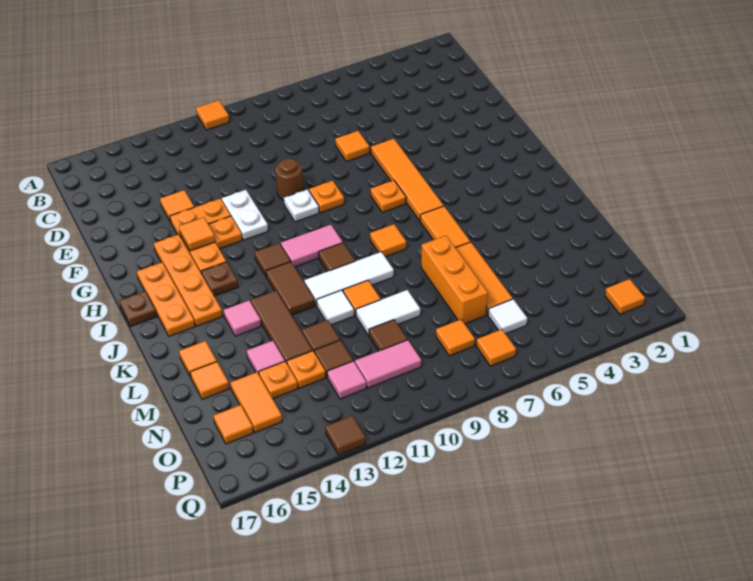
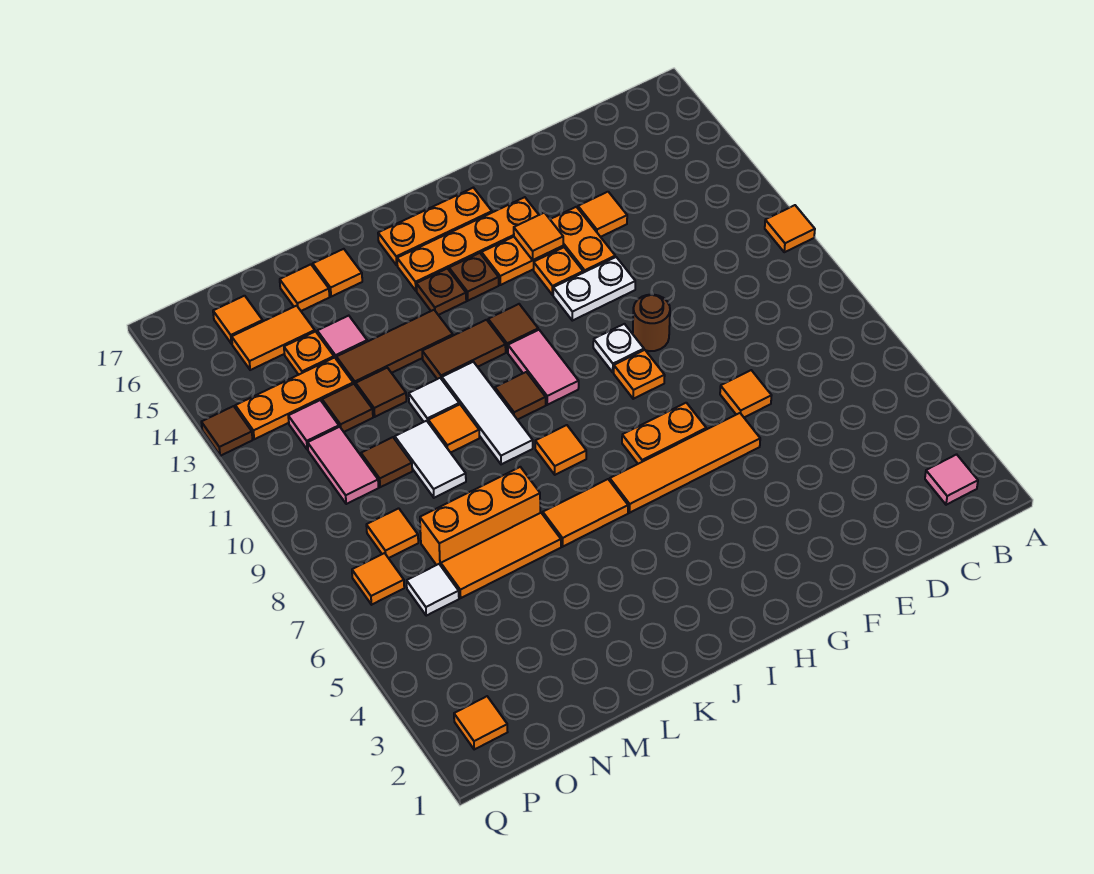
orange 1x1 plate [371,180,406,213] -> orange 1x2 plate [622,403,706,464]
brown 1x1 plate [119,291,157,327] -> brown 1x1 plate moved to [416,268,466,315]
pink 1x1 tile [224,301,261,336] -> pink 1x1 tile moved to [925,454,978,505]
orange 1x1 plate [287,351,326,388] -> orange 1x3 plate [235,358,353,439]

